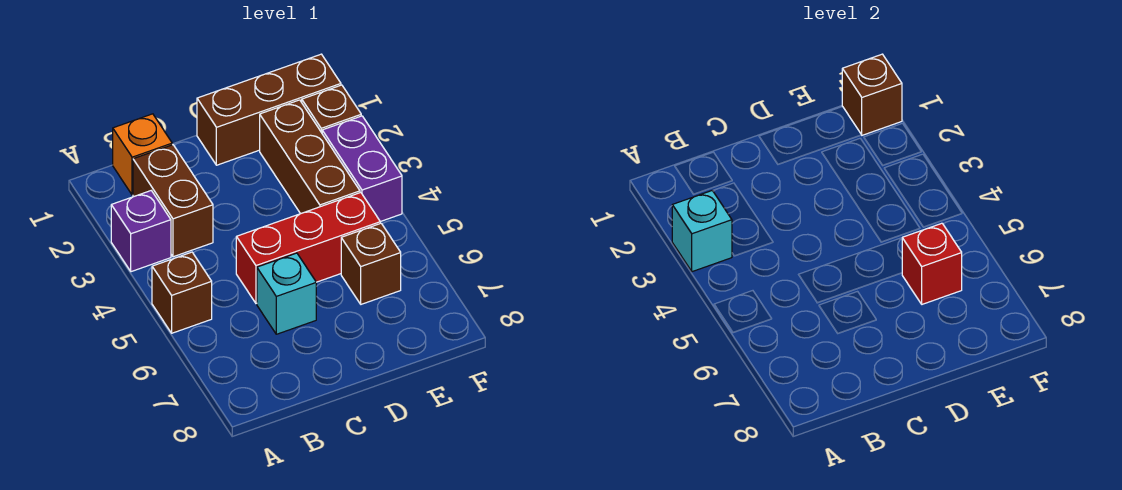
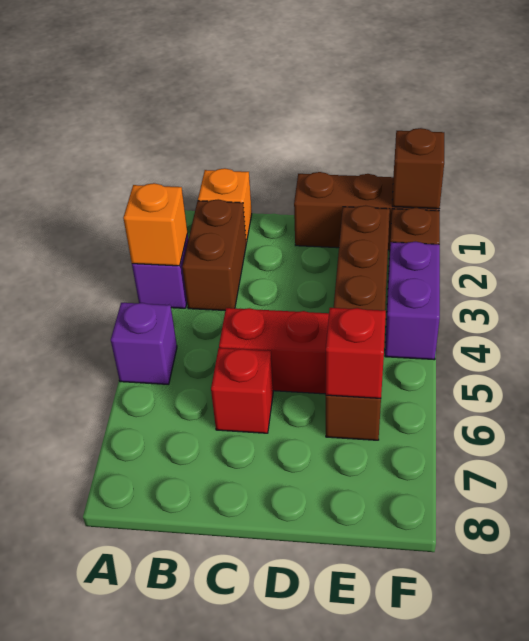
cyan 1x1 brick [672,190,732,272] -> orange 1x1 brick [123,183,187,266]
brown 1x1 brick [152,252,212,333] -> purple 1x1 brick [111,303,177,384]
cyan 1x1 brick [257,253,316,334] -> red 1x1 brick [211,348,273,433]

